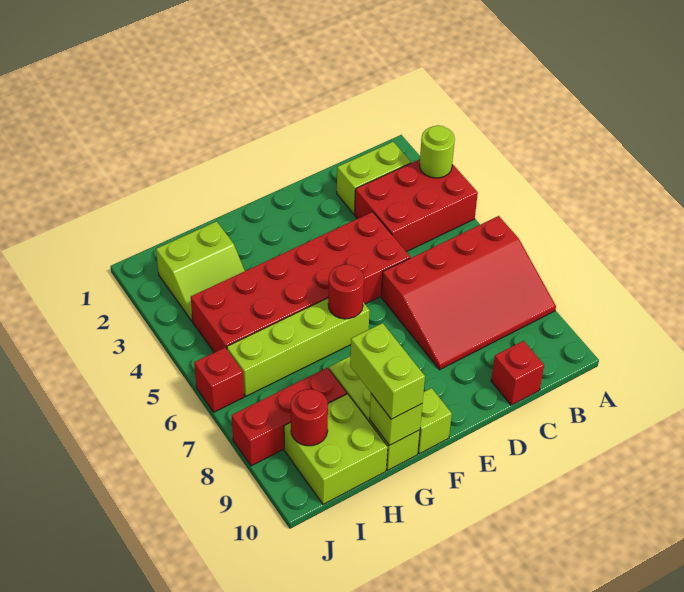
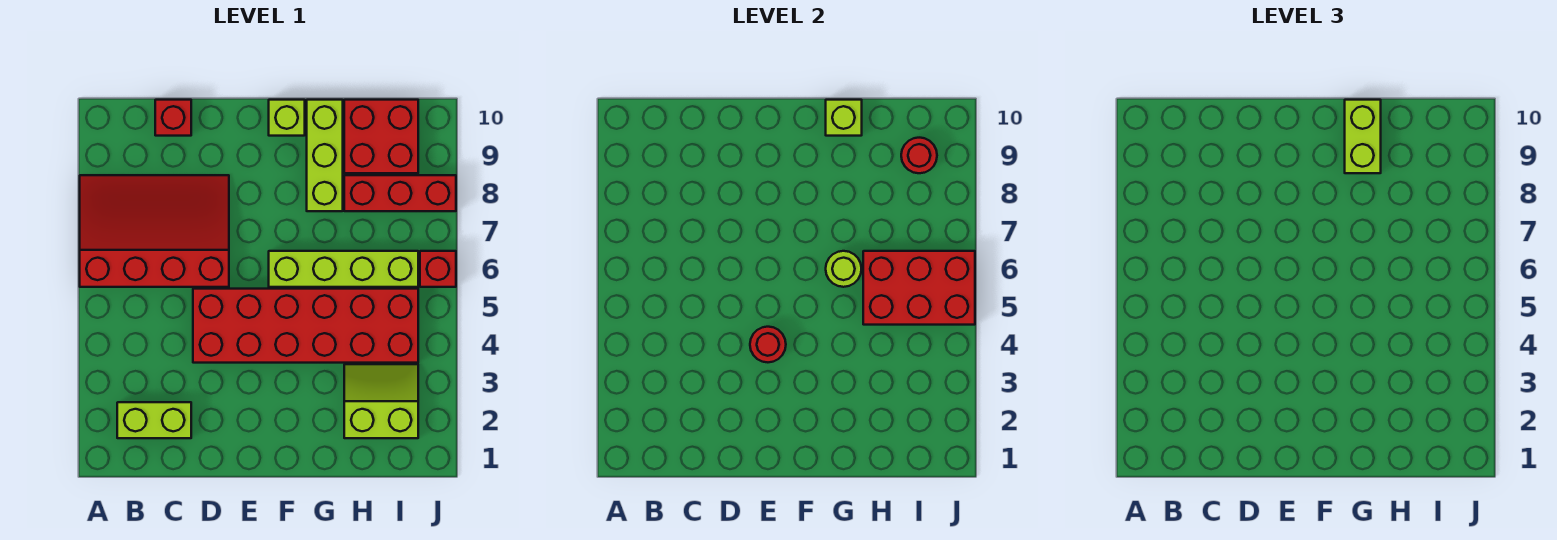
red 2x3 brick [355,159,478,252] -> red 2x3 brick moved to [863,251,975,325]
lime 1x1 round brick [420,125,455,178] -> lime 1x1 round brick moved to [826,251,861,287]
red 1x1 round brick [328,264,364,319] -> red 1x1 round brick moved to [750,327,786,362]
lime 2x2 brick [284,394,388,504] -> red 2x2 brick [344,100,418,173]

